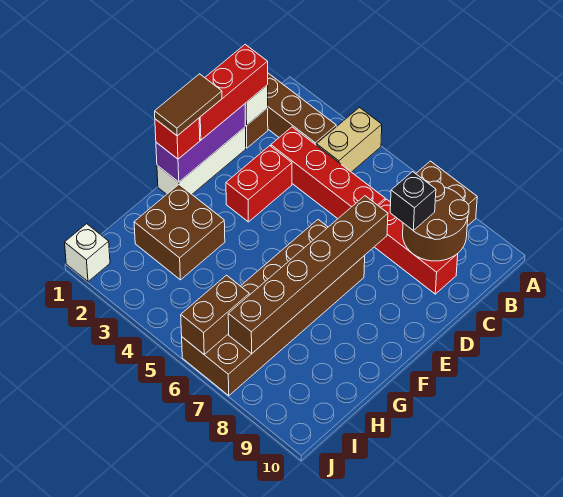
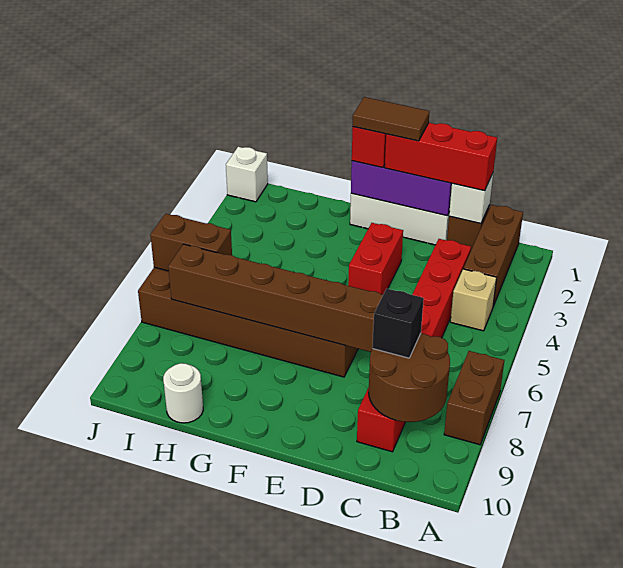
tan 1x2 brick [316,108,382,172] -> tan 1x1 brick [450,269,497,331]
red 1x2 brick [226,146,292,222] -> red 1x2 brick turned to [348,223,403,294]
brown 2x2 brick [134,185,225,280] -> none
none -> white 1x1 round brick [163,363,203,423]

